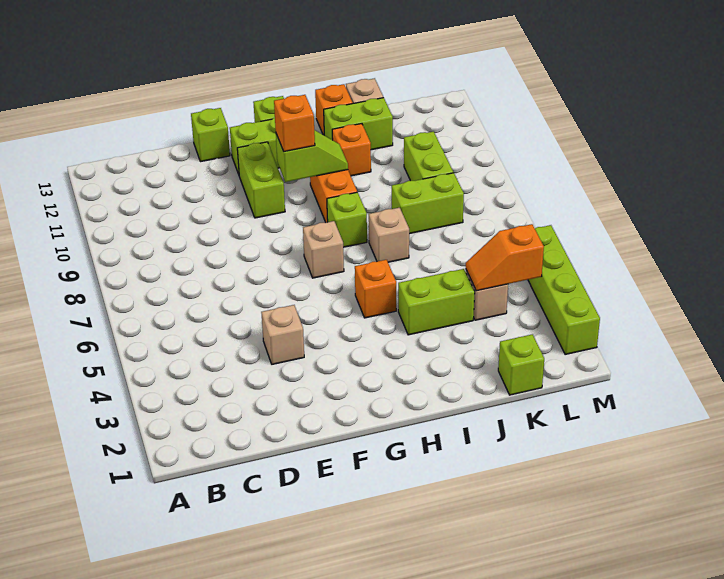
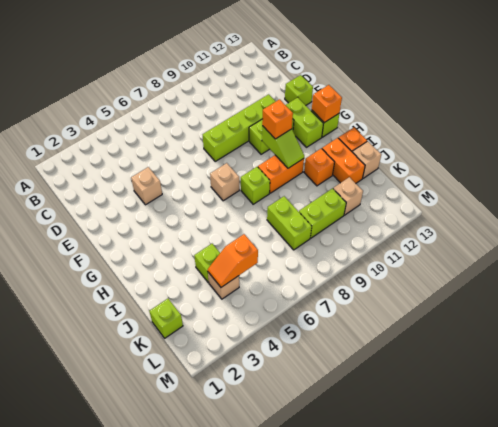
orange 1x1 brick [355,260,396,318] -> orange 1x1 brick moved to [312,85,342,123]
lime 1x2 brick [398,269,475,335] -> lime 1x1 brick [194,244,220,283]
tan 1x1 brick [369,208,409,262] -> tan 1x1 brick moved to [333,177,363,215]
lime 1x2 brick [324,98,393,150] -> orange 1x2 brick [322,138,365,183]
orange 1x2 slope [466,224,544,291] -> orange 1x2 slope turned to [208,234,258,287]
lime 1x4 brick [528,225,600,355] -> lime 1x4 brick moved to [203,94,276,161]

